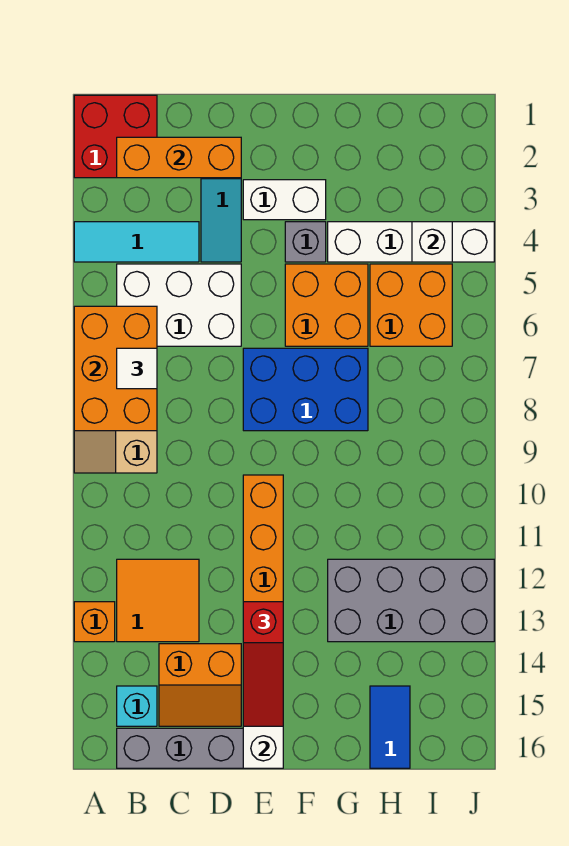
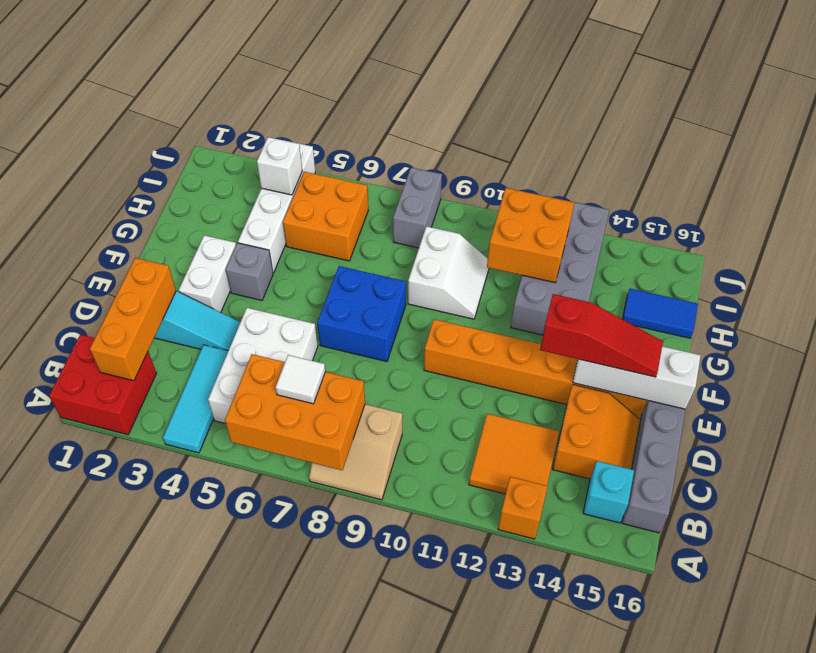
blue 2x3 brick [243,348,368,431] -> blue 2x2 brick [317,266,406,362]
orange 2x2 brick [285,264,368,346] -> orange 2x2 brick moved to [487,188,574,283]
none -> white 2x2 slope [408,226,489,319]
none -> grey 1x2 brick [393,167,442,248]

